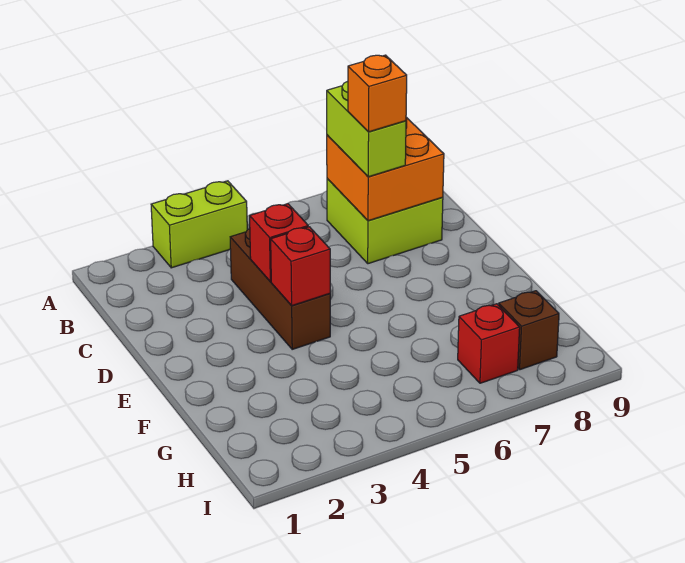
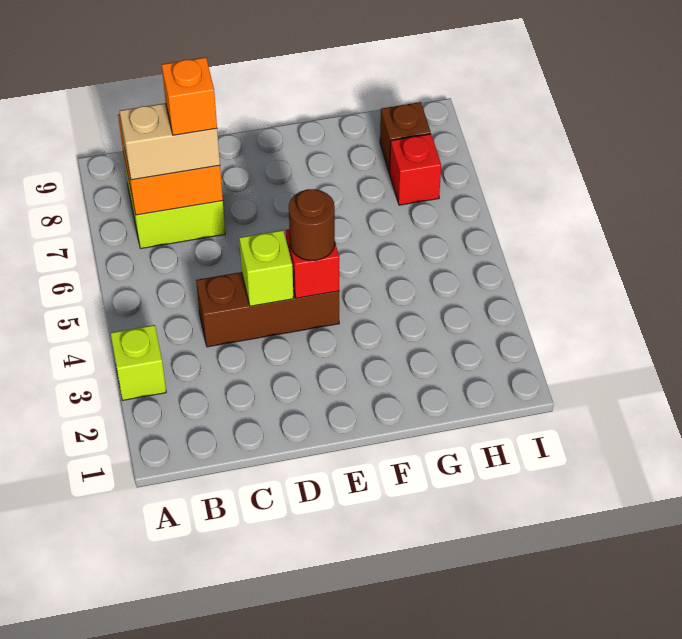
lime 1x2 brick [151,181,247,268] -> lime 1x1 brick [111,325,166,400]
lime 1x2 brick [327,81,406,177] -> tan 1x2 brick [120,103,220,180]
red 1x1 brick [250,204,308,282] -> lime 1x1 brick [239,230,294,306]
none -> brown 1x1 round brick [289,189,335,261]

